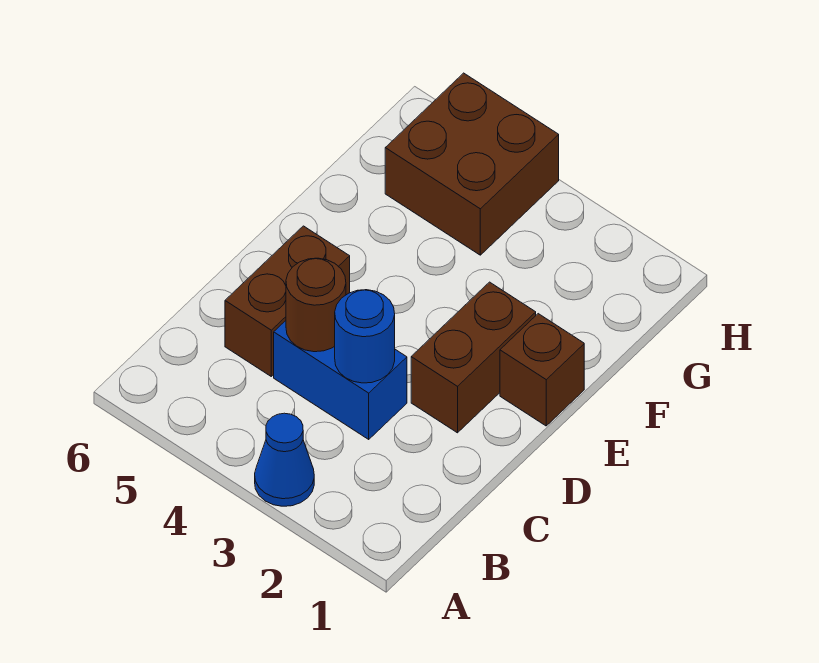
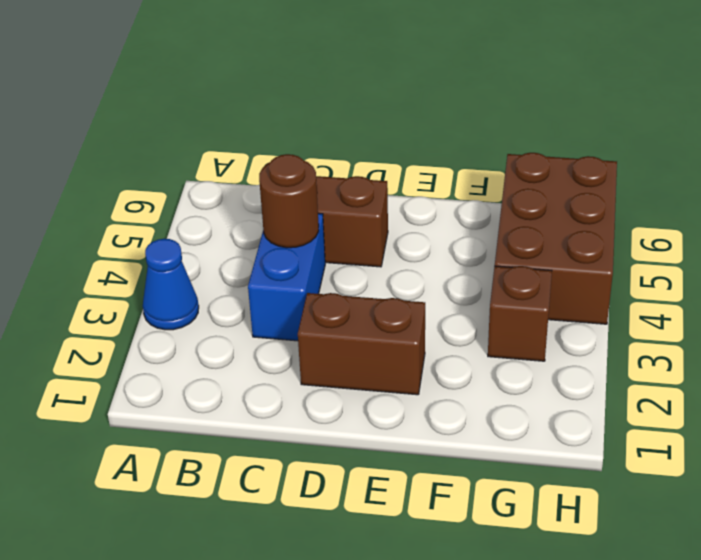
blue 1x1 round brick [335,290,395,383] -> none
brown 1x1 brick [500,314,584,426] -> brown 1x1 brick moved to [488,266,552,361]
brown 2x2 brick [385,73,559,255] -> brown 2x3 brick [495,153,617,324]

